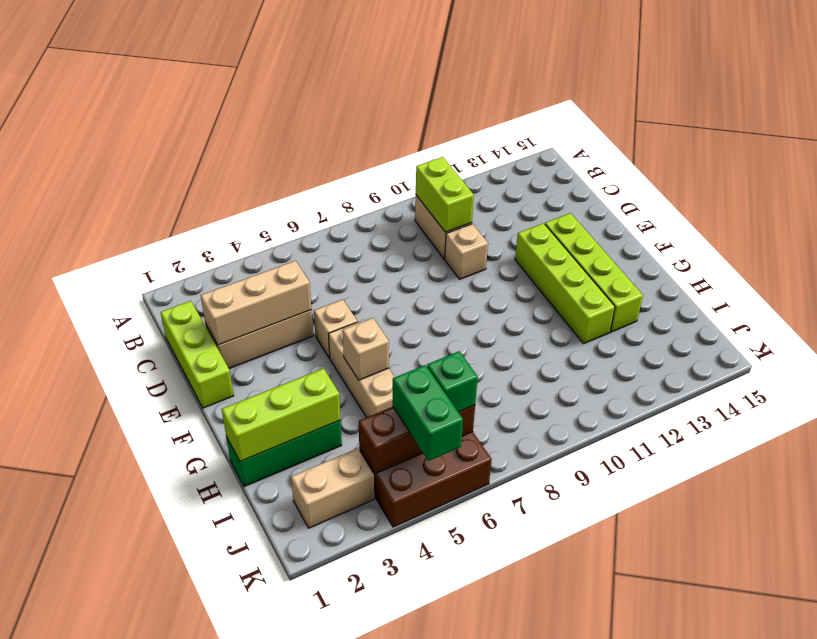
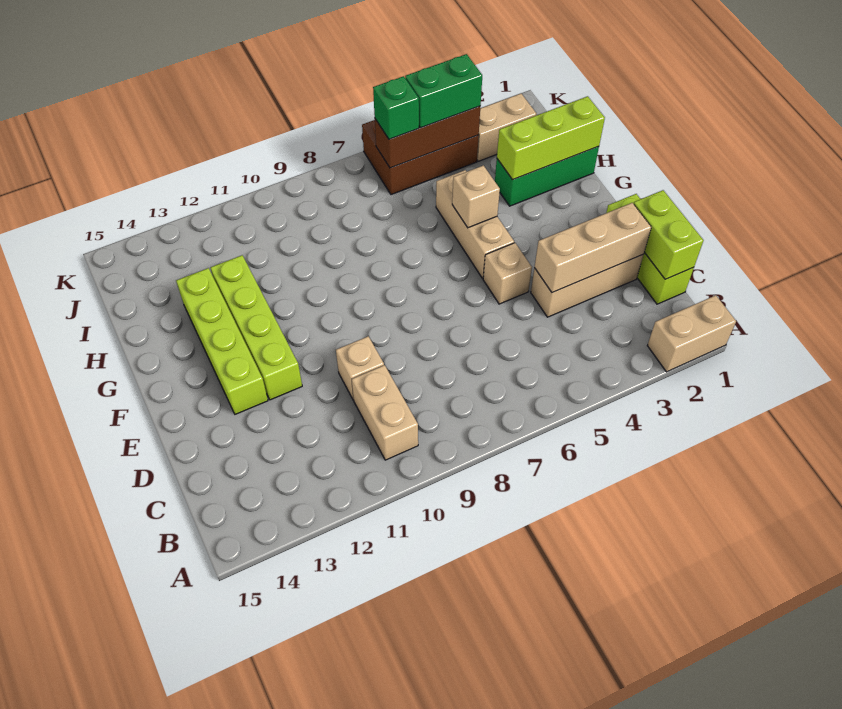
none -> tan 1x2 brick [647,295,736,372]
lime 1x2 brick [416,157,474,232] -> lime 1x2 brick moved to [634,190,704,279]
green 1x2 brick [393,365,463,461] -> green 1x2 brick turned to [405,54,482,128]

